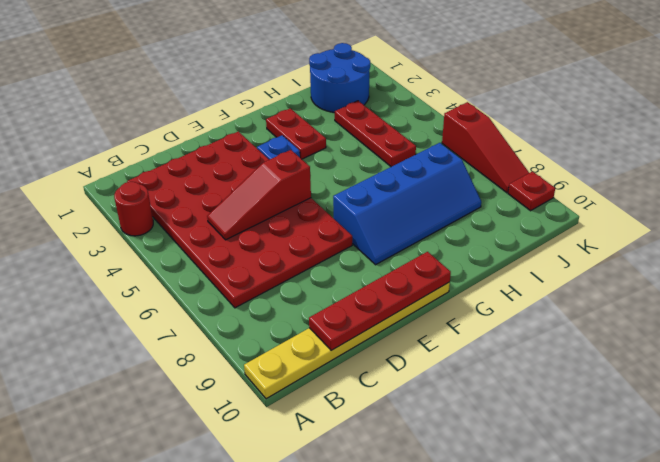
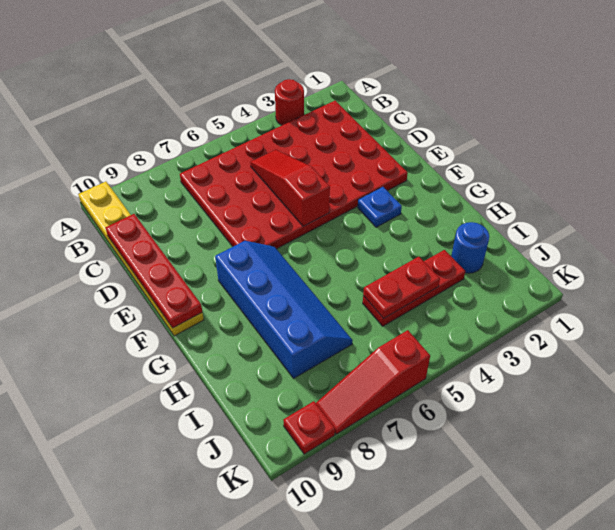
blue 2x4 slope [333,143,481,265] -> blue 2x4 slope turned to [215,241,353,378]
red 1x2 plate [266,108,326,159] -> red 1x2 plate moved to [363,257,440,319]
blue 2x2 round brick [309,43,370,112] -> blue 1x1 round brick [451,222,489,273]

